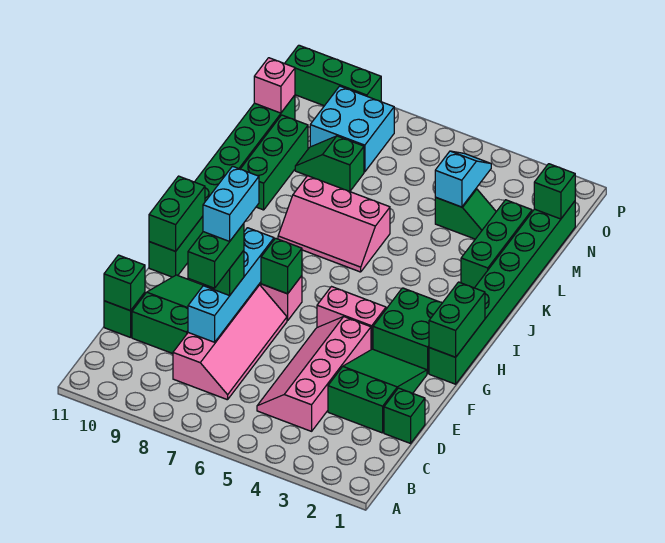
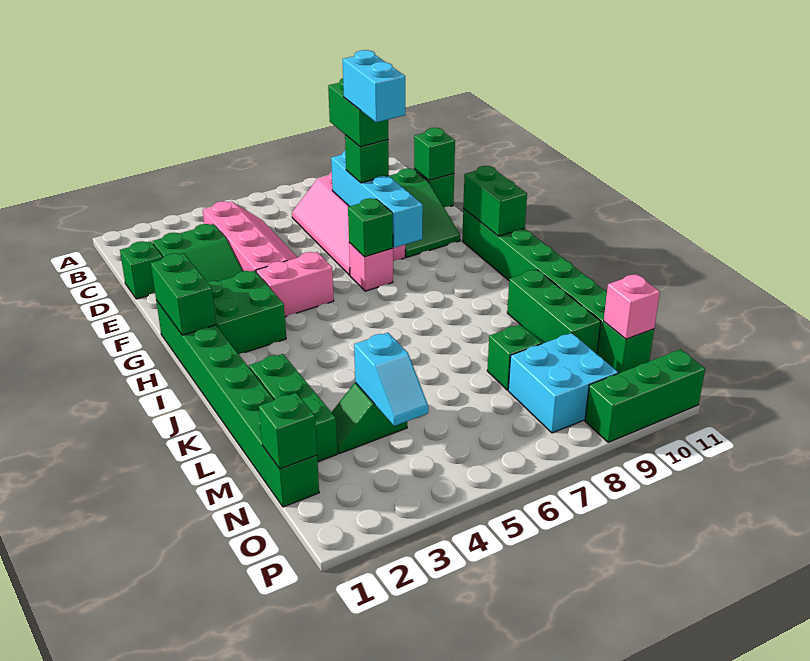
pink 2x3 slope [278,176,390,272] -> none

